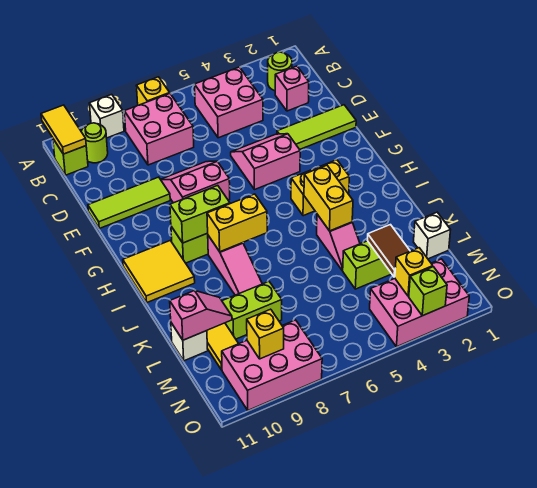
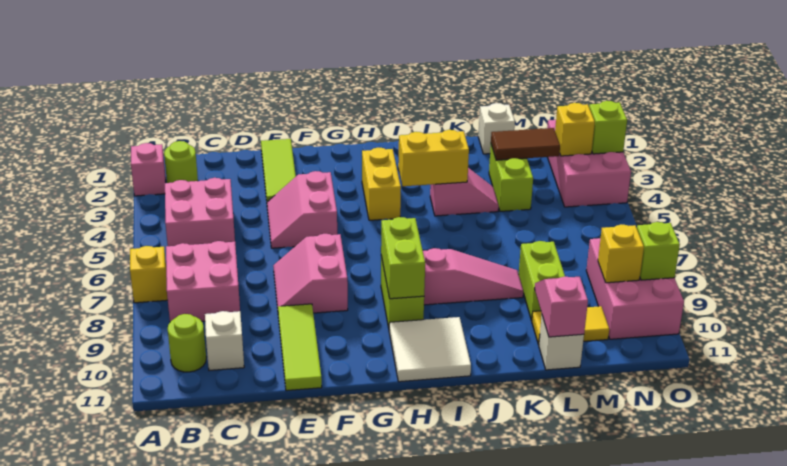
white 1x1 brick [89,94,124,138] -> white 1x1 brick moved to [205,311,244,370]
yellow 1x2 tile [41,105,86,154] -> none
lime 1x1 brick [53,139,88,175] -> lime 1x1 brick moved to [637,222,680,280]
pink 1x1 brick [275,66,309,111] -> pink 1x1 brick moved to [131,143,166,196]
yellow 2x2 tile [123,241,195,302] -> white 2x2 tile [389,317,471,382]
yellow 1x2 brick [207,194,267,252] -> none

